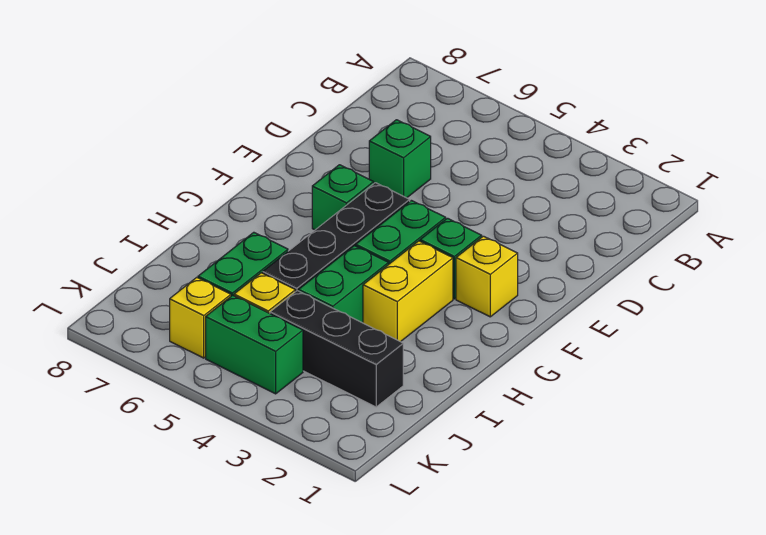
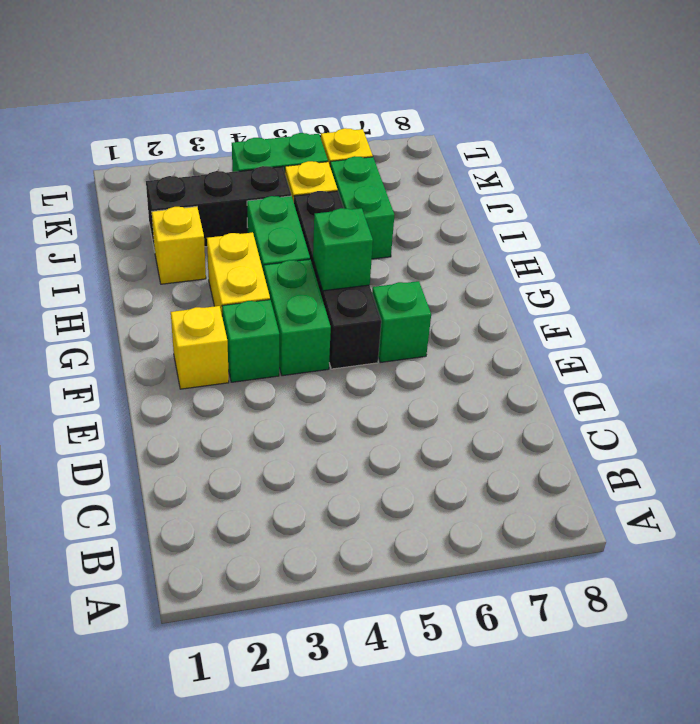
green 1x1 brick [369,120,431,198] -> green 1x1 brick moved to [313,208,373,291]
none -> yellow 1x1 brick [152,207,206,284]

